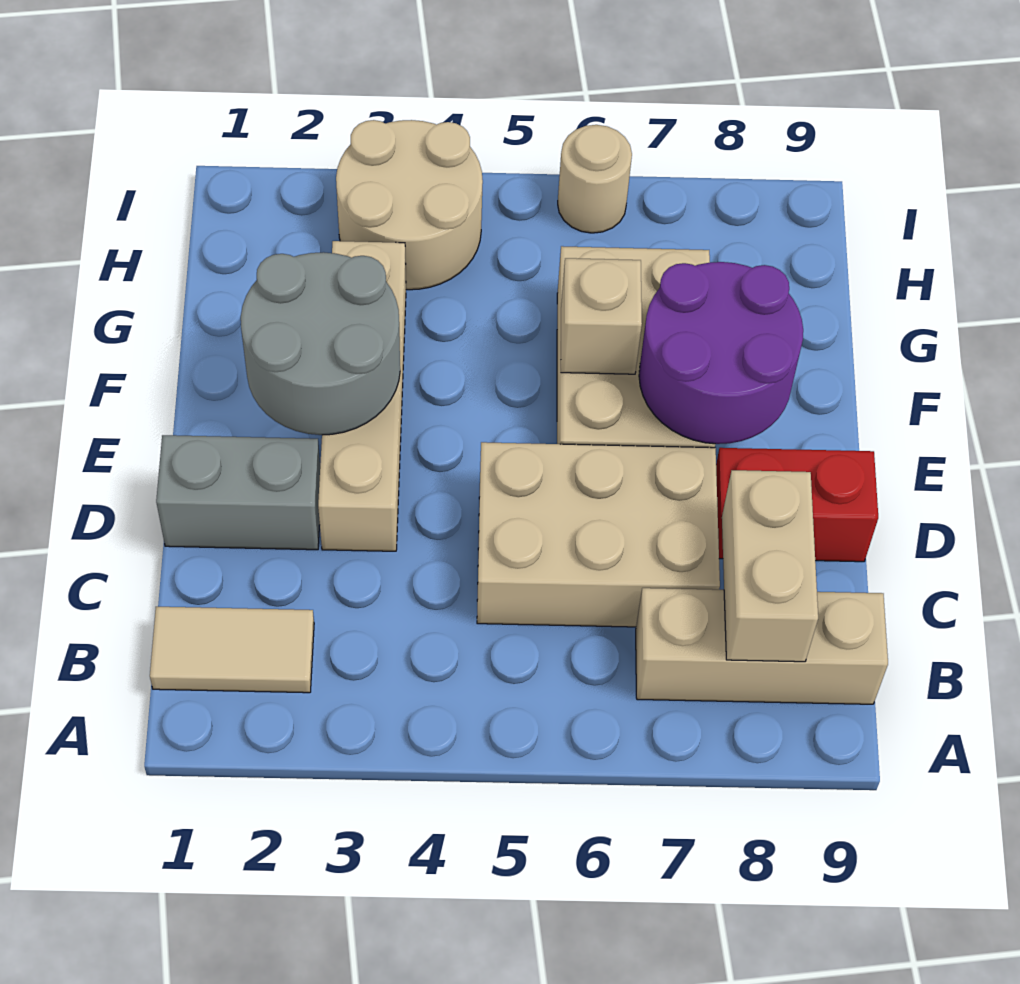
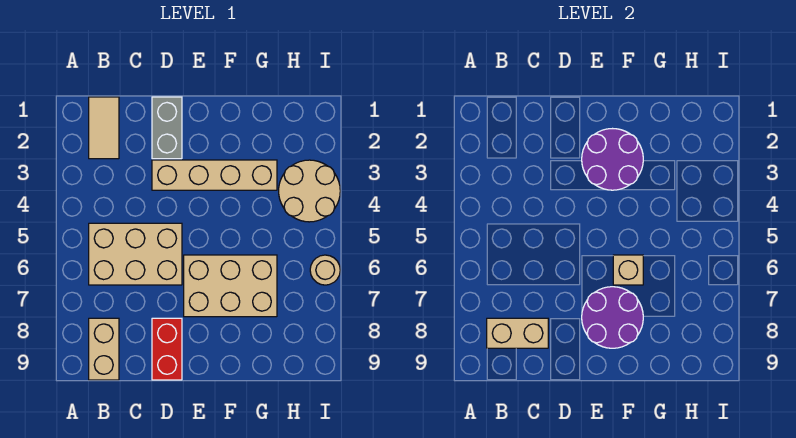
tan 1x3 brick [636,588,888,704] -> tan 1x2 brick [89,318,119,380]
tan 2x3 brick [477,442,720,627] -> tan 2x3 brick turned to [89,223,182,285]
grey 2x2 round brick [241,252,400,435] -> purple 2x2 round brick [582,129,643,190]

